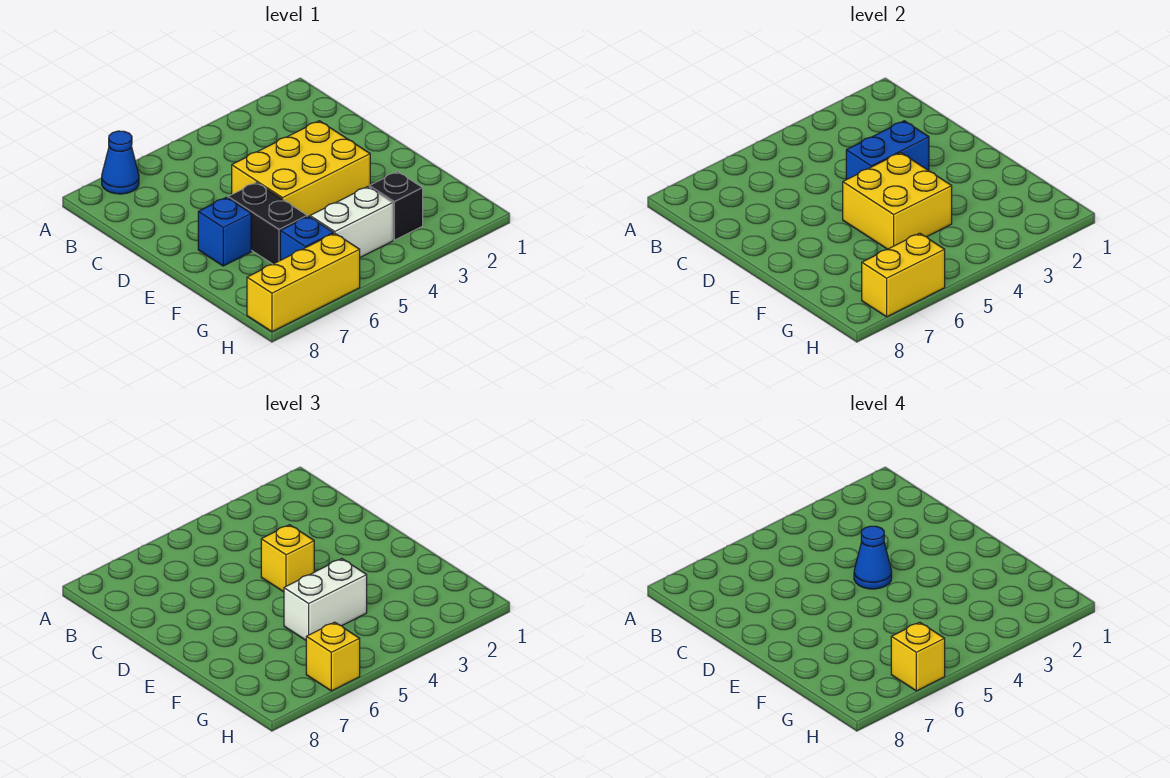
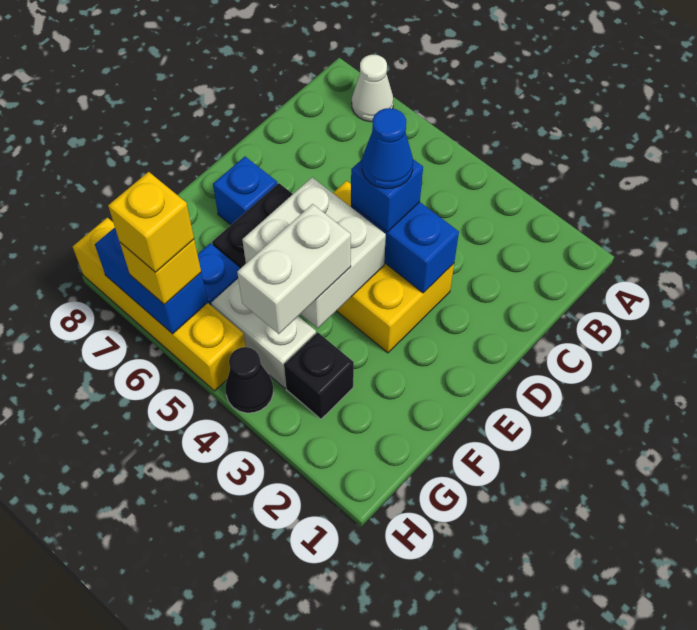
blue 1x1 cone [102,131,139,194] -> white 1x1 cone [352,55,393,122]
yellow 1x1 brick [261,525,314,592] -> blue 1x1 brick [351,159,423,232]
yellow 2x2 brick [843,153,952,249] -> white 2x2 brick [242,177,386,328]
white 1x2 brick [284,559,367,640] -> white 1x2 brick turned to [237,204,351,334]
none -> black 1x1 cone [225,347,273,413]
yellow 1x3 brick [247,233,360,332] -> yellow 1x4 brick [73,218,246,391]
yellow 1x2 brick [862,233,945,317] -> blue 1x2 brick [95,228,208,334]

